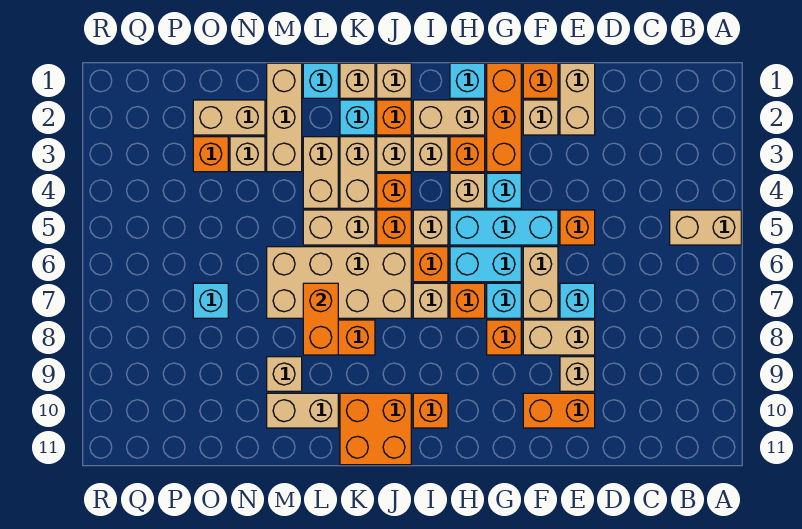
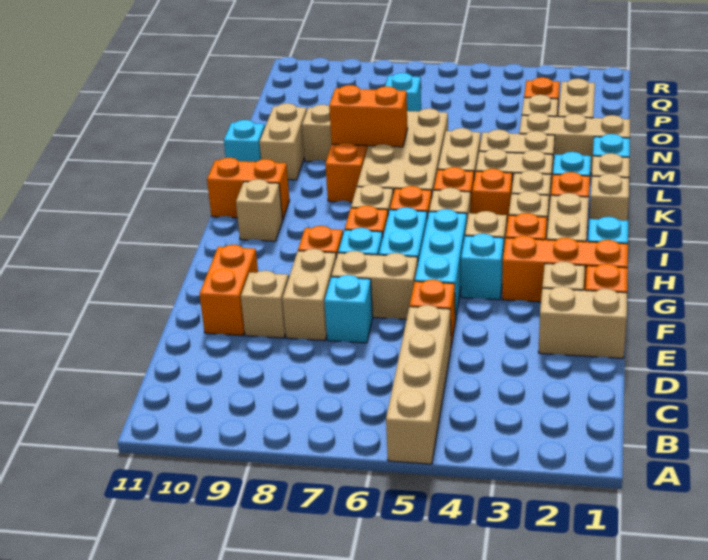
tan 1x2 brick [670,210,741,245] -> tan 1x4 brick [386,305,451,464]
orange 1x1 brick [413,393,448,428] -> tan 1x1 brick [236,179,282,241]
orange 2x2 brick [340,393,411,465] -> orange 1x2 brick [207,158,290,220]
none -> cyan 1x1 brick [224,120,265,162]

